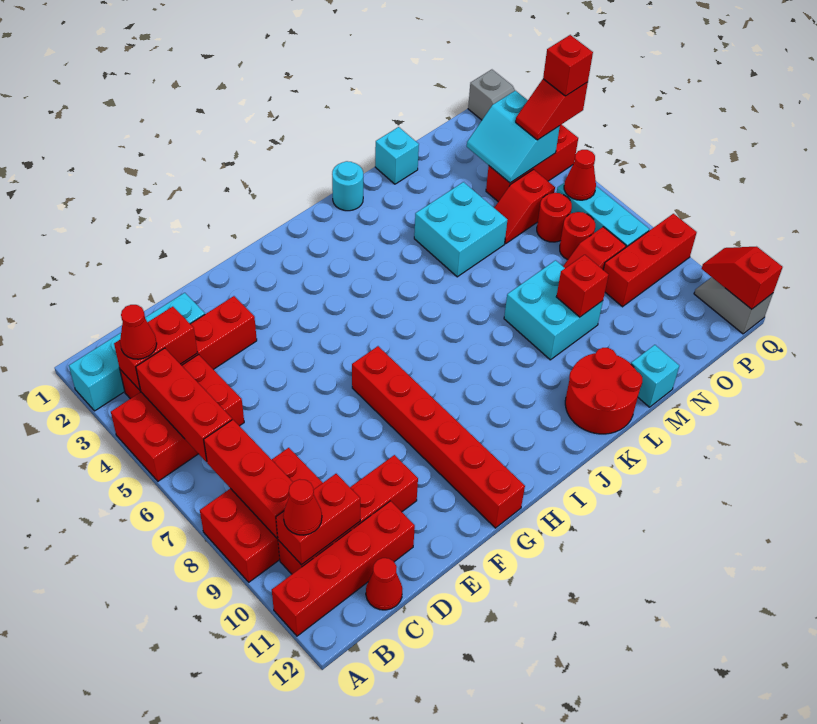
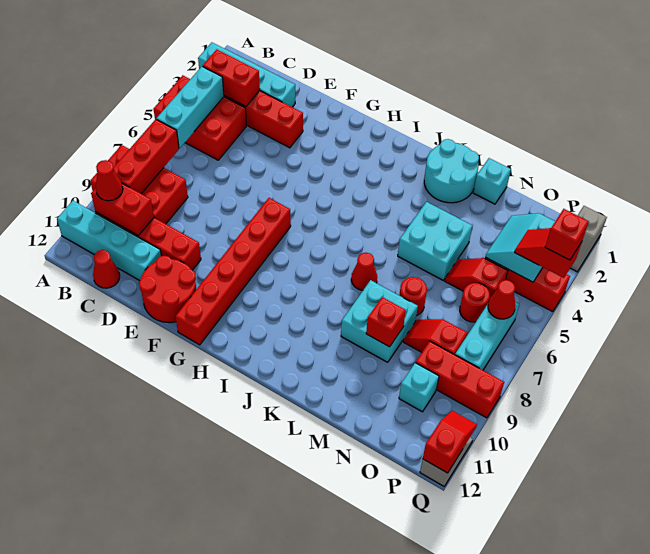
red 1x4 brick [272,501,415,636] -> cyan 1x4 brick [57,201,161,281]
red 1x1 cone [120,305,157,359] -> red 1x1 cone moved to [351,253,377,290]
red 1x3 brick [136,348,232,462] -> cyan 1x3 brick [156,66,224,148]
cyan 1x1 round brick [332,161,363,211] -> cyan 2x2 round brick [424,139,479,203]
red 2x2 round brick [565,348,642,434] -> red 2x2 round brick moved to [139,256,196,323]
cyan 1x1 brick [631,345,679,407] -> cyan 1x1 brick moved to [399,363,439,412]
red 1x1 round brick [560,212,595,260] -> red 1x1 round brick moved to [399,277,427,316]

